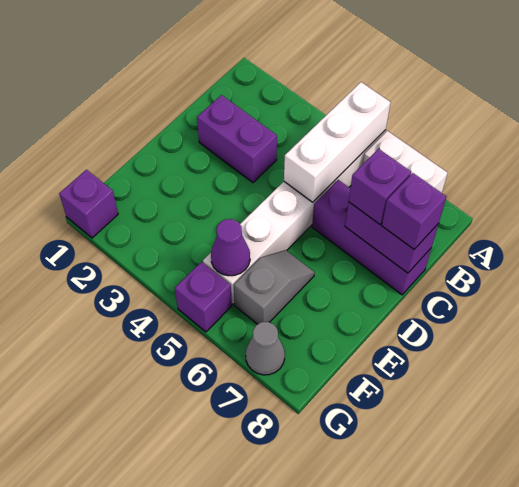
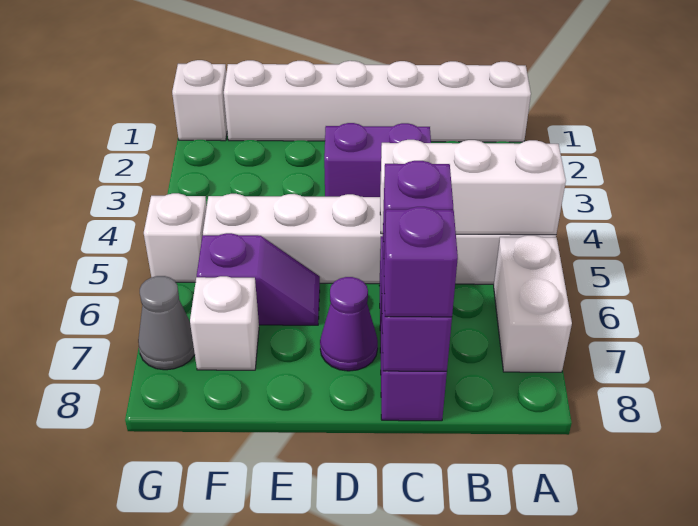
none -> white 1x6 brick [224,60,531,142]
purple 1x2 brick [197,95,277,183] -> purple 1x2 brick turned to [324,123,431,197]
grey 1x2 slope [234,250,315,324] -> purple 1x2 slope [197,233,320,325]
purple 1x1 cone [211,219,250,276] -> purple 1x1 cone moved to [320,277,378,371]
none -> white 1x1 brick [190,276,259,370]
purple 1x1 brick [59,170,118,238] -> white 1x1 brick [172,60,227,141]
purple 1x1 brick [175,262,232,332] -> white 1x1 brick [144,193,207,282]

